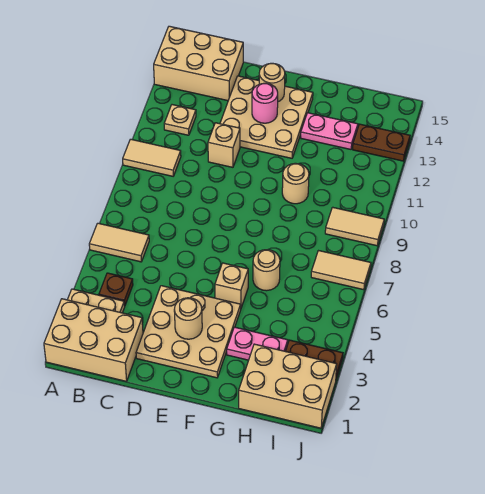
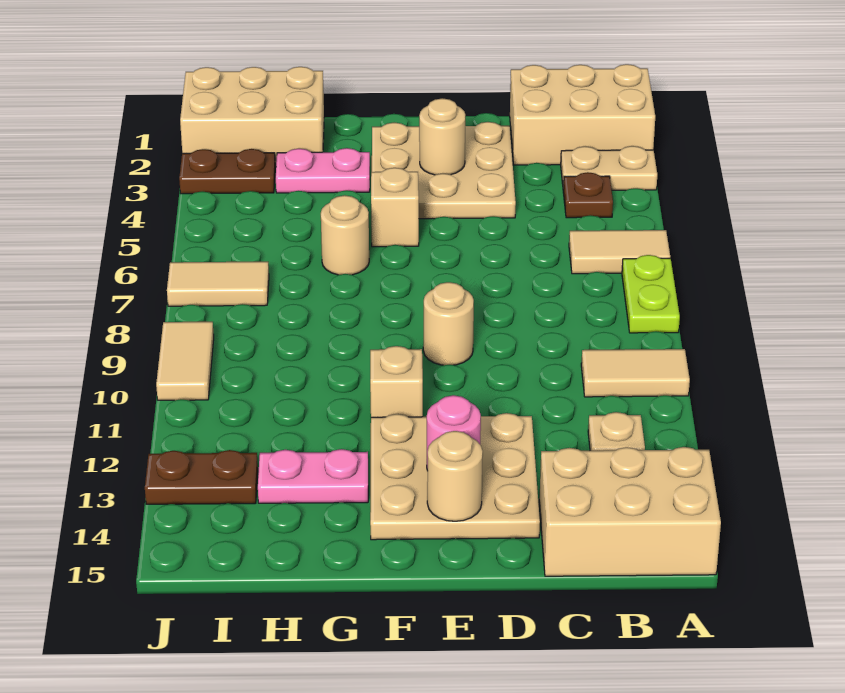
none -> lime 1x2 plate [622,255,680,333]
tan 1x1 brick [208,123,240,167] -> tan 1x1 brick moved to [370,346,423,417]
tan 1x1 round brick [282,163,309,204] -> tan 1x1 round brick moved to [423,282,474,365]
tan 1x2 tile [325,207,384,246] -> tan 1x2 tile turned to [156,322,214,400]

